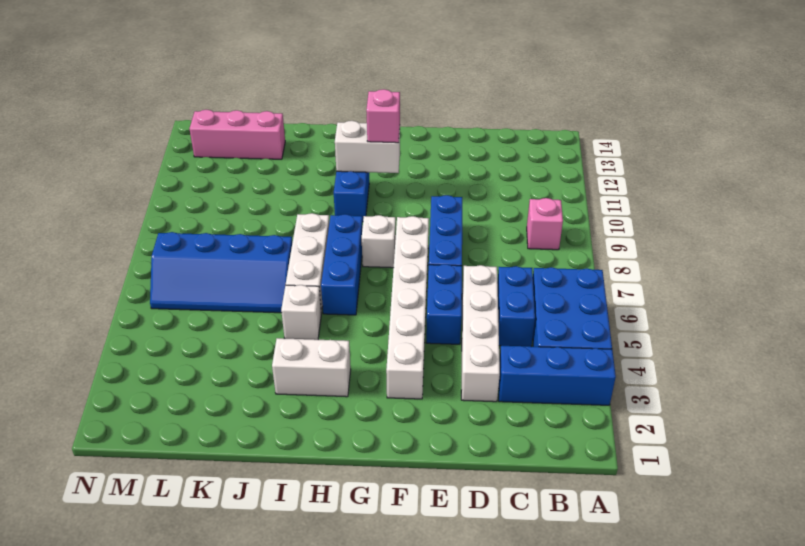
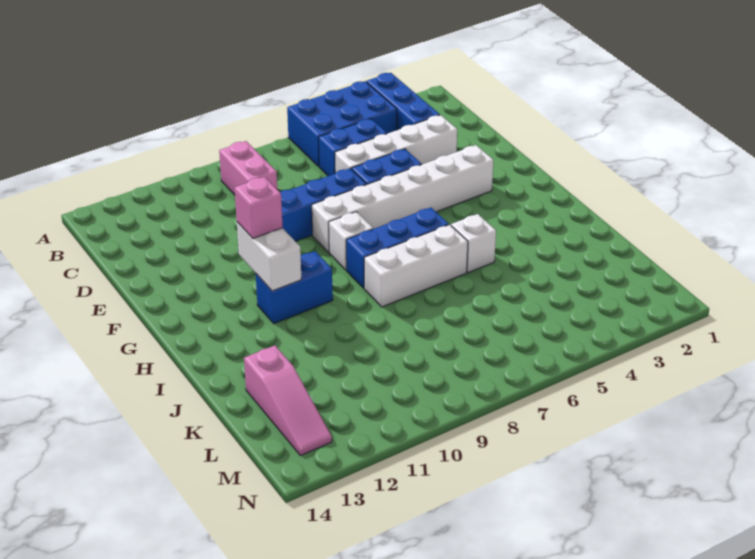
pink 1x1 brick [527,198,563,250] -> pink 1x2 brick [219,141,277,195]
white 1x2 brick [272,338,351,397] -> none
blue 2x4 slope [150,232,292,313] -> none
pink 1x3 brick [190,110,285,159] -> pink 1x3 slope [244,346,332,456]

